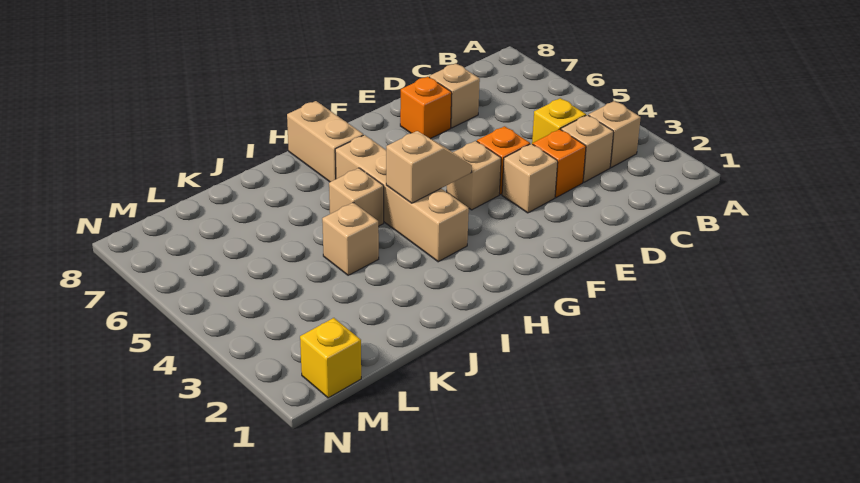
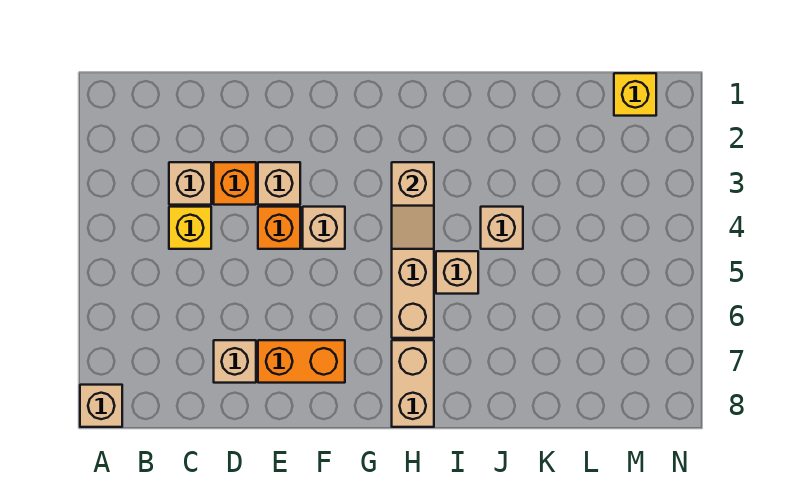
tan 1x1 brick [589,101,641,167] -> tan 1x1 brick moved to [80,385,122,427]
orange 1x1 brick [400,77,452,139] -> orange 1x2 brick [258,340,345,383]
tan 1x2 slope [386,131,472,203] -> tan 1x2 slope turned to [392,162,434,249]

